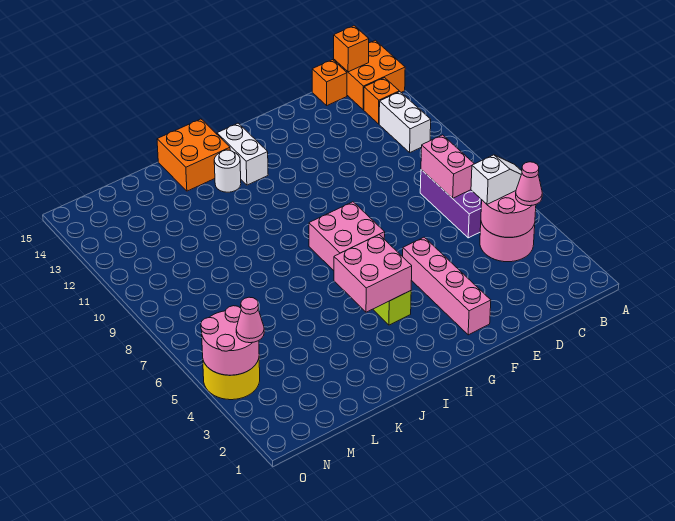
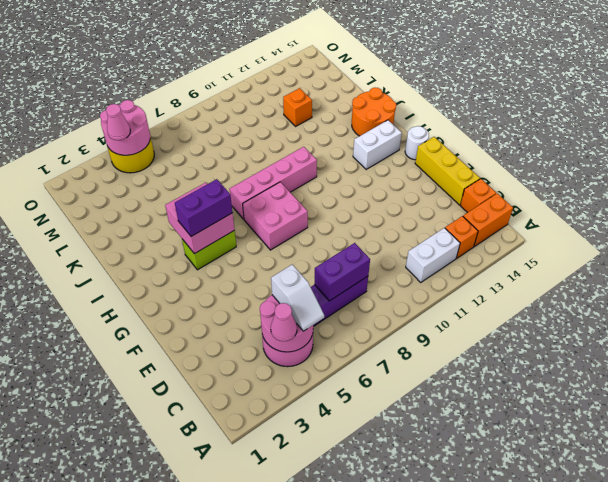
orange 2x2 brick [334,40,405,110] -> orange 1x2 brick [463,194,513,246]
orange 1x1 brick [334,26,369,72] -> orange 1x1 brick moved to [283,88,312,126]
pink 1x2 brick [421,135,474,198] -> purple 1x2 brick [314,243,370,301]
none -> yellow 1x3 brick [415,137,480,205]
pink 1x4 brick [403,237,491,335] -> pink 1x4 brick moved to [229,147,317,219]
none -> purple 1x2 brick [175,179,233,237]
white 1x1 round brick [214,150,241,192] -> white 1x1 round brick moved to [405,126,429,160]
orange 2x2 brick [157,119,230,191] -> orange 2x2 round brick [352,88,396,136]

